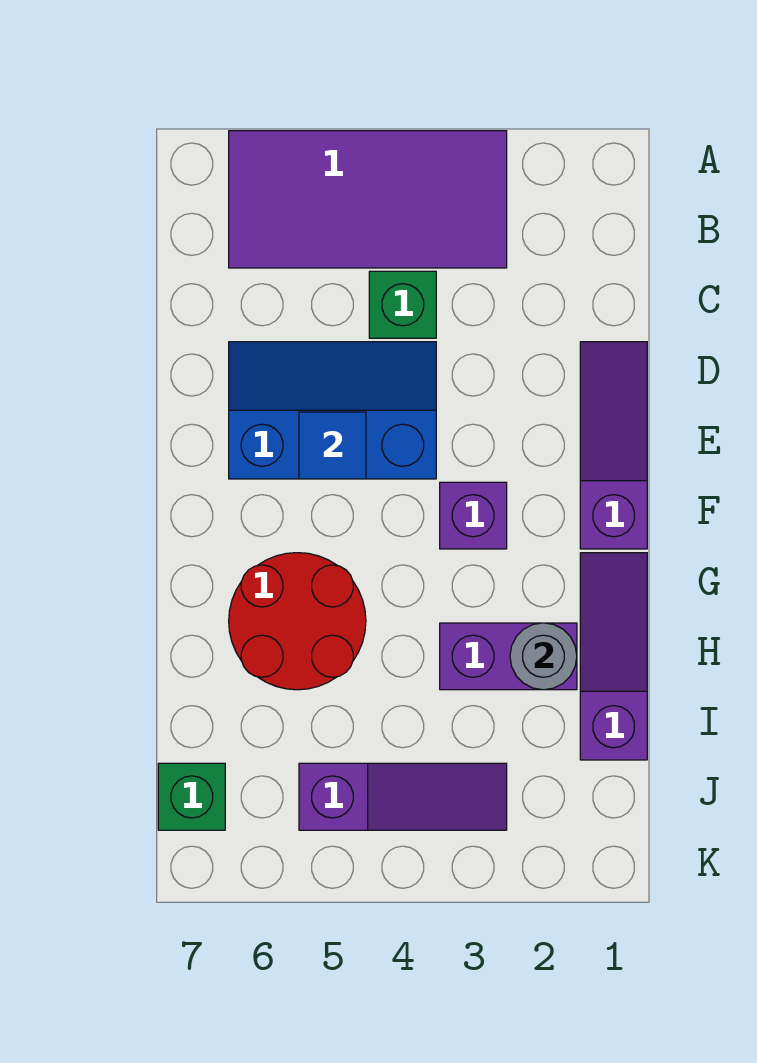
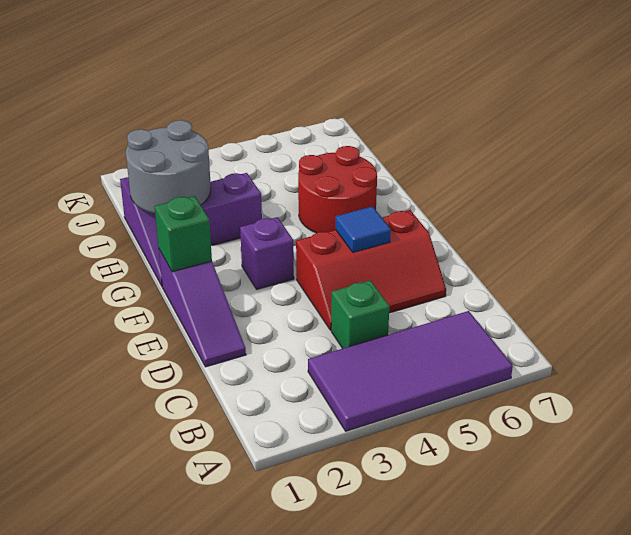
blue 2x3 slope [229,342,436,479] -> red 2x3 slope [296,210,446,330]
grey 1x1 round brick [510,623,577,690] -> grey 2x2 round brick [126,120,211,213]
purple 1x3 slope [299,763,507,830] -> none
green 1x1 brick [158,763,225,830] -> green 1x1 brick moved to [155,196,212,272]

